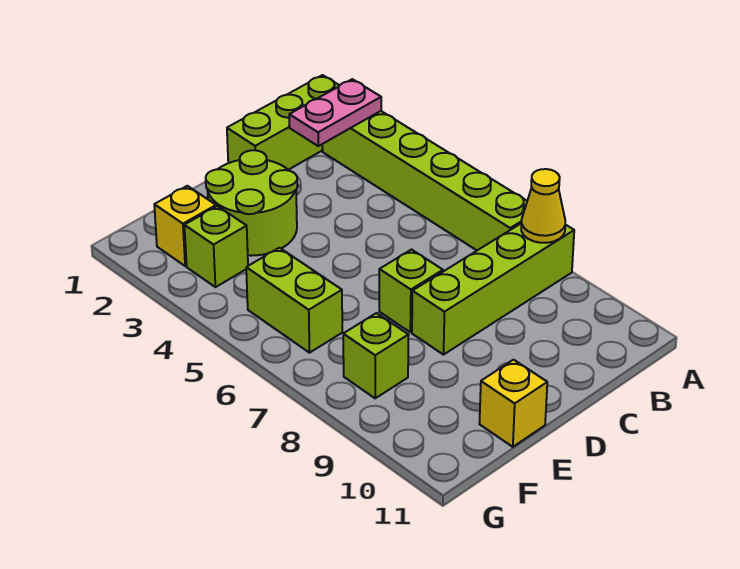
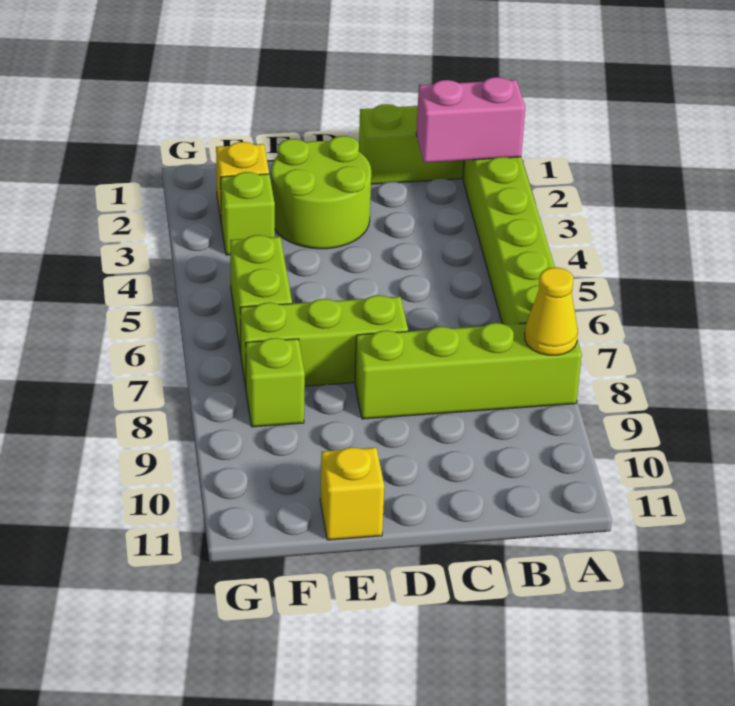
pink 1x2 plate [289,79,381,146] -> pink 1x2 brick [416,77,525,163]
lime 1x1 brick [379,250,443,332] -> lime 1x3 brick [240,295,408,388]

